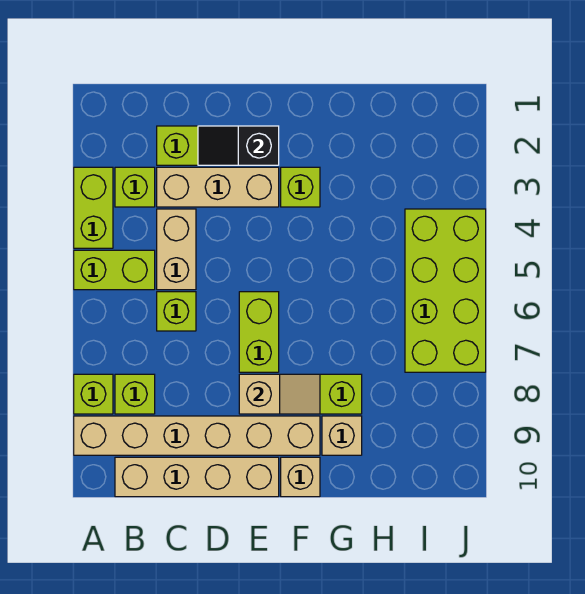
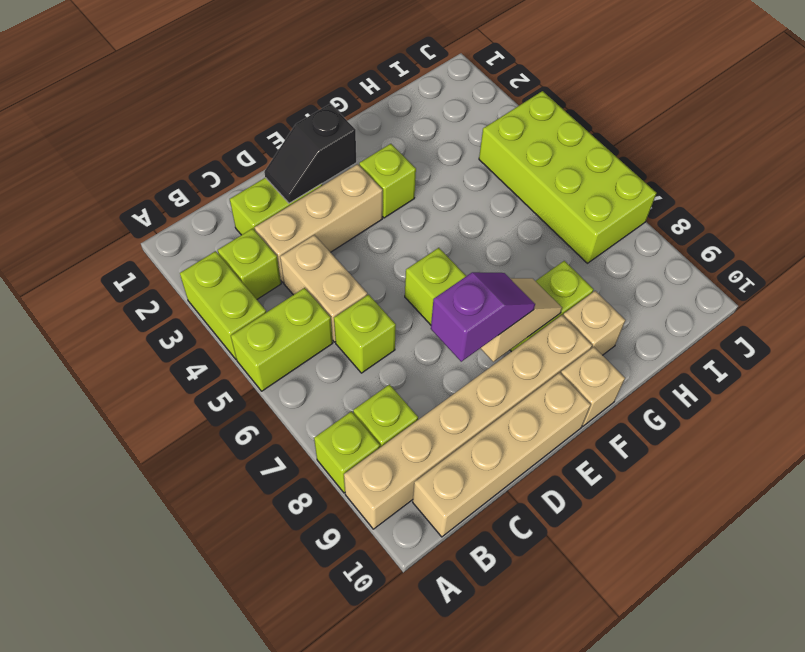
none -> purple 1x2 slope [431,272,535,362]

